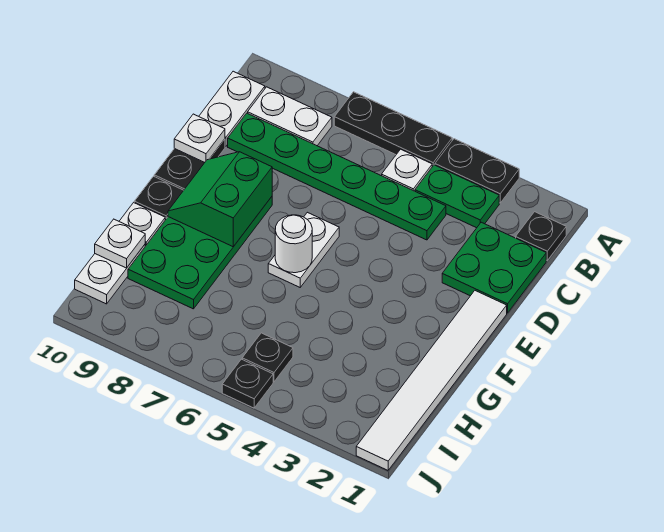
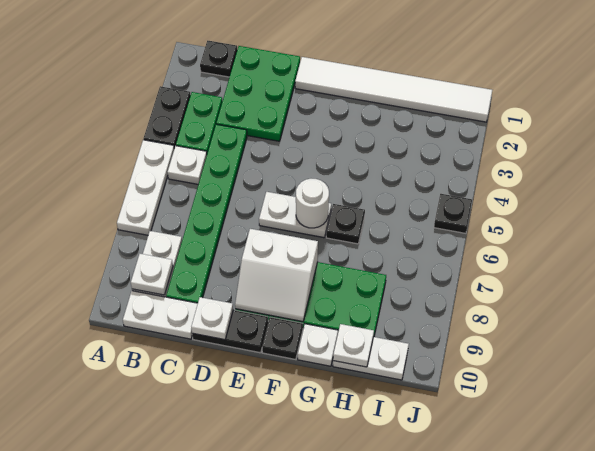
black 1x3 plate [334,92,452,167] -> white 1x3 plate [117,140,174,235]
none -> white 1x1 plate [131,254,173,295]
green 2x2 plate [442,222,546,313] -> green 2x3 plate [216,46,300,141]
green 2x2 slope [168,152,272,247] -> white 2x2 slope [235,229,318,322]
black 1x1 plate [242,333,293,382] -> black 1x1 plate moved to [326,204,365,244]

